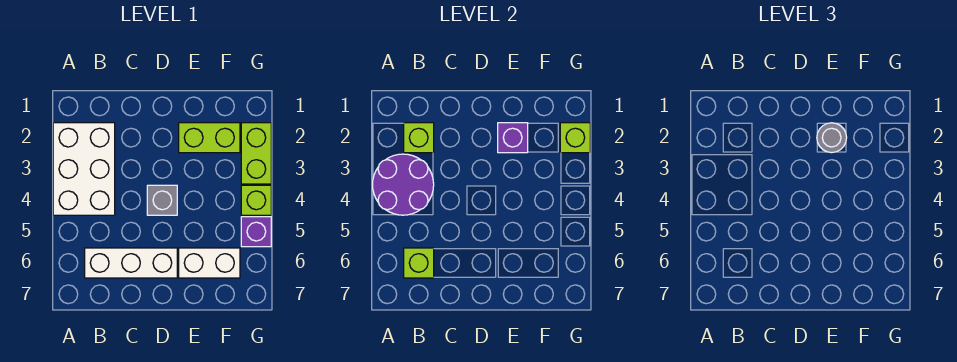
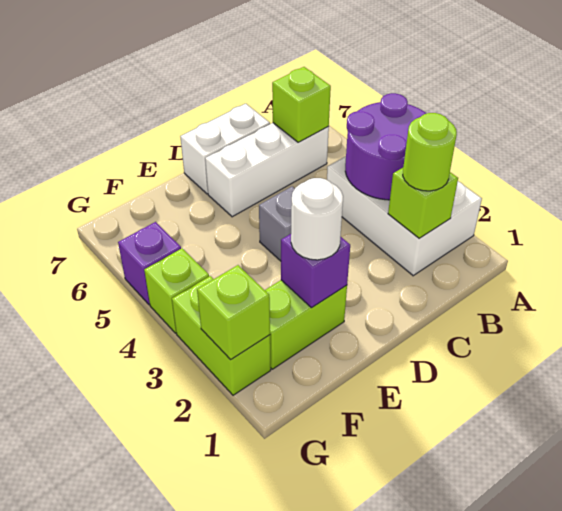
none -> lime 1x1 round brick [403,113,457,191]
grey 1x1 round brick [817,123,847,153] -> white 1x1 round brick [291,178,343,260]
white 1x2 brick [179,248,240,278] -> white 1x2 brick moved to [180,104,270,194]

